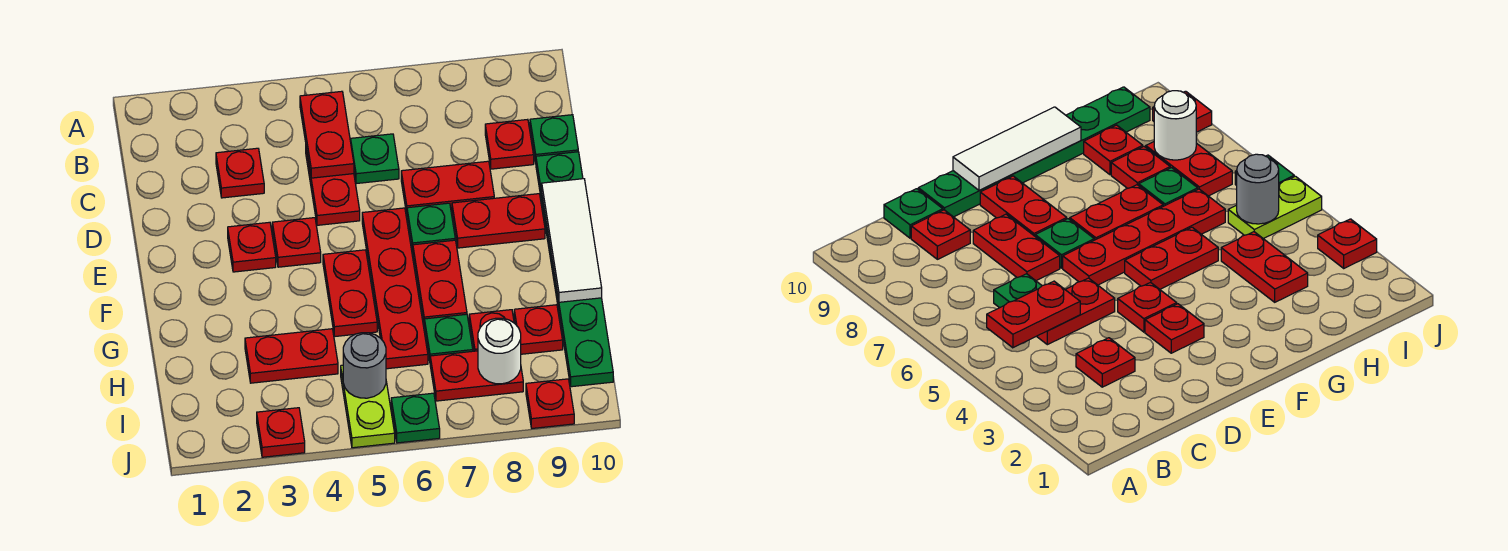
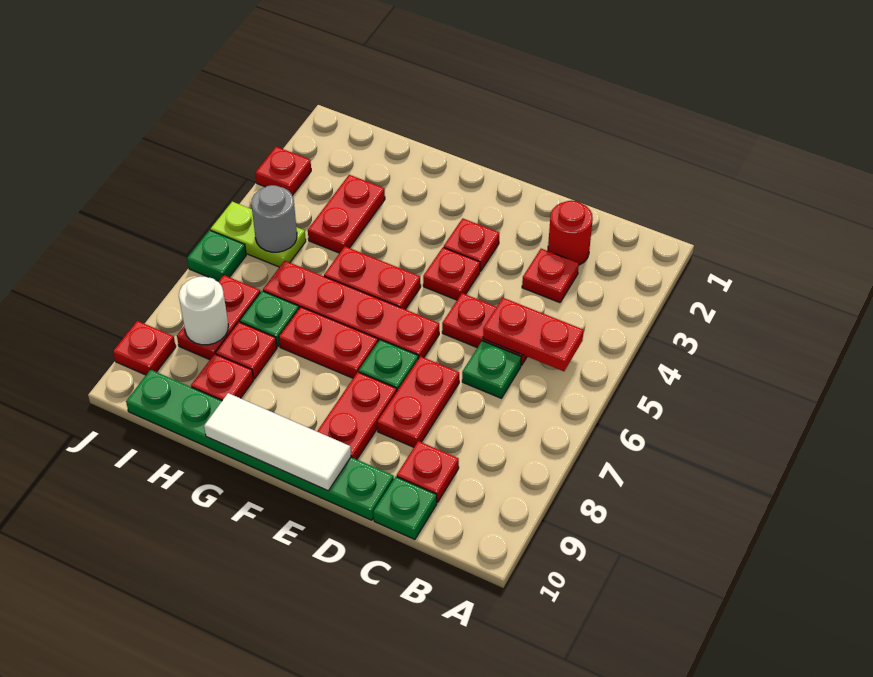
none -> red 1x1 round brick [548,201,593,265]

